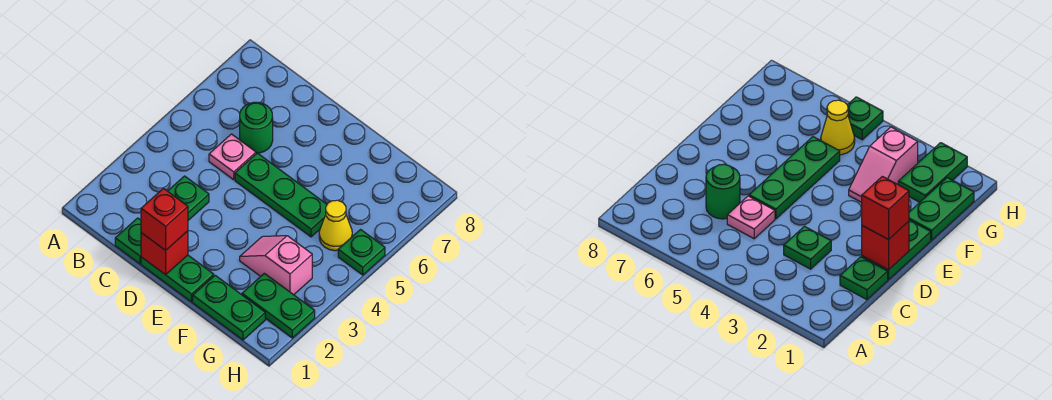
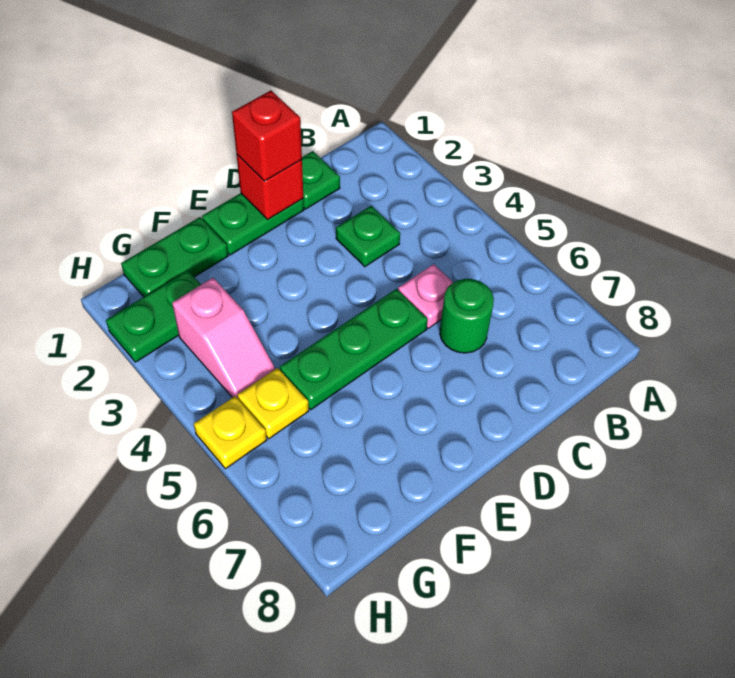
pink 1x2 slope [240,236,312,295] -> pink 1x2 slope turned to [172,278,275,398]
yellow 1x1 cone [319,200,352,251] -> yellow 1x1 plate [237,368,309,439]
green 1x1 plate [338,230,385,275] -> yellow 1x1 plate [194,396,267,469]

